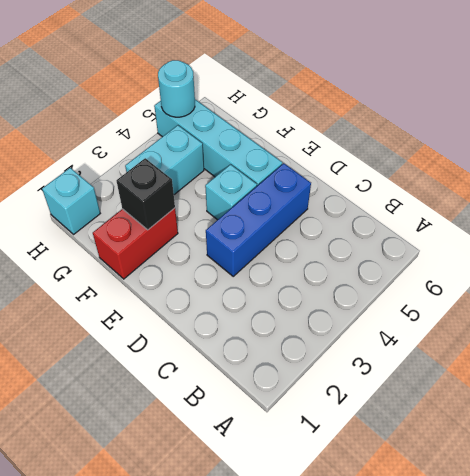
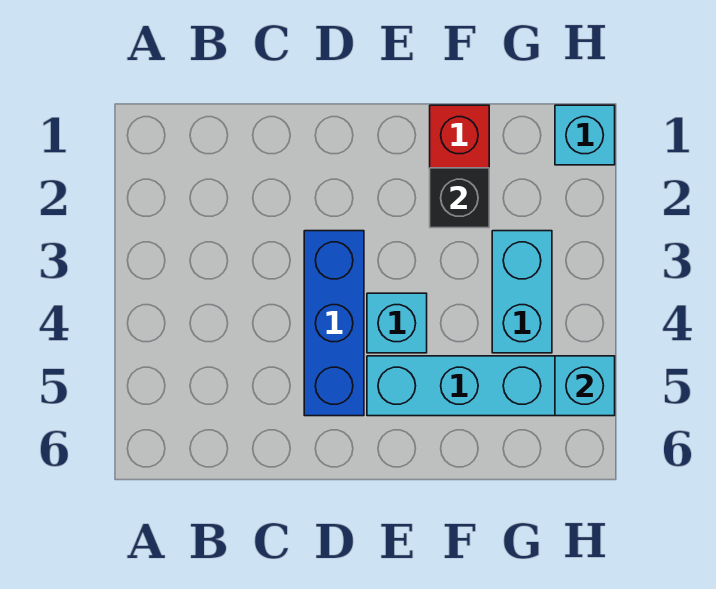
cyan 1x1 round brick [158,60,195,117] -> cyan 1x1 brick [555,356,615,416]

